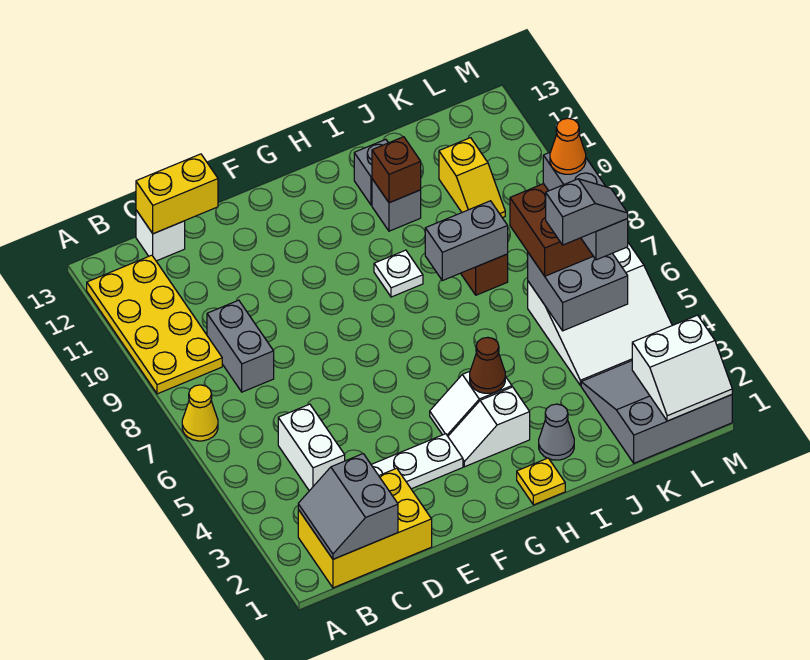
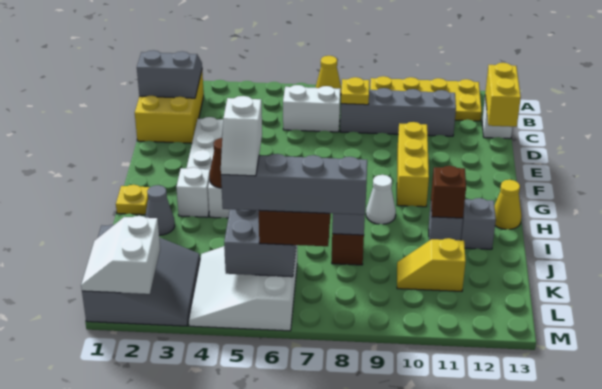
white 1x2 brick [278,404,345,491] -> white 1x2 brick moved to [283,85,341,132]
grey 1x2 brick [207,300,274,392] -> grey 1x4 brick [340,88,456,136]
none -> yellow 1x1 plate [341,77,369,105]
none -> yellow 1x3 brick [397,122,429,207]
white 1x1 plate [374,250,423,297] -> white 1x1 cone [366,175,396,224]
none -> yellow 1x1 cone [495,180,522,229]
grey 1x2 slope [546,179,628,245] -> white 1x2 slope [221,96,262,176]
grey 1x3 brick [543,153,628,260] -> grey 1x4 brick [221,154,367,215]
orange 1x1 cone [550,118,586,174] -> none

